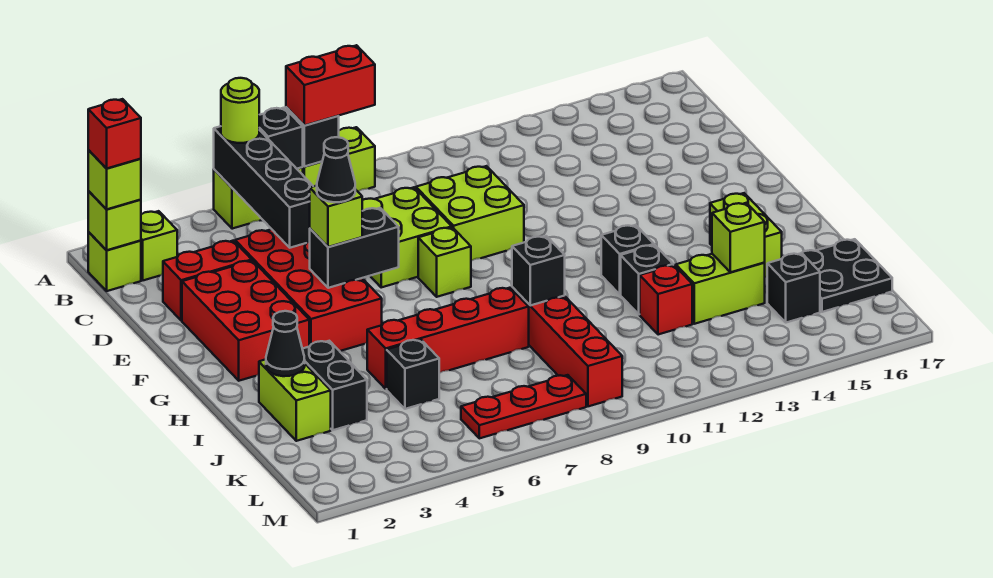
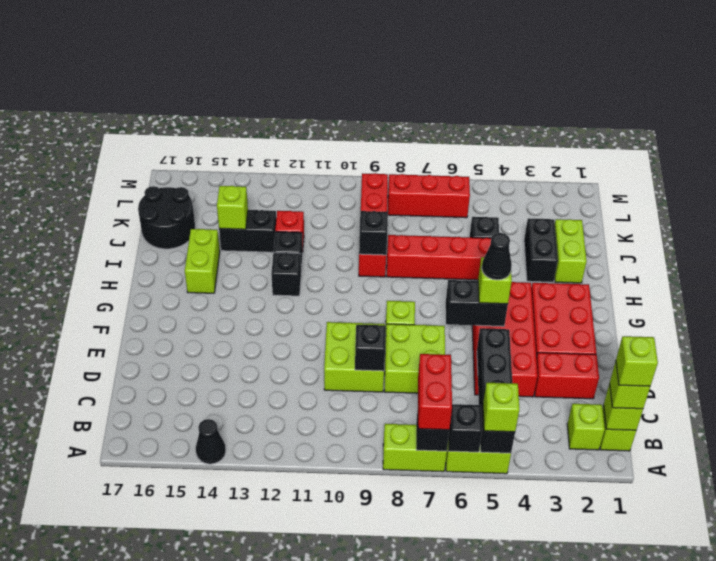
lime 1x1 round brick [221,78,259,143] -> lime 1x1 brick [483,383,519,432]
red 1x2 brick [286,45,375,126] -> red 1x2 brick turned to [418,354,452,430]
red 1x1 brick [88,99,141,169] -> lime 1x1 brick [616,336,658,386]
black 1x1 cone [266,311,305,376] -> black 1x1 cone moved to [196,419,226,464]
lime 1x2 brick [676,254,765,324] -> black 1x2 brick [219,210,276,252]
black 2x2 plate [802,239,892,312] -> black 2x2 round brick [138,186,195,249]
black 1x1 brick [767,253,820,323] -> black 1x1 brick moved to [355,325,386,371]
red 1x3 plate [461,375,586,438] -> red 1x3 brick [388,174,470,218]

